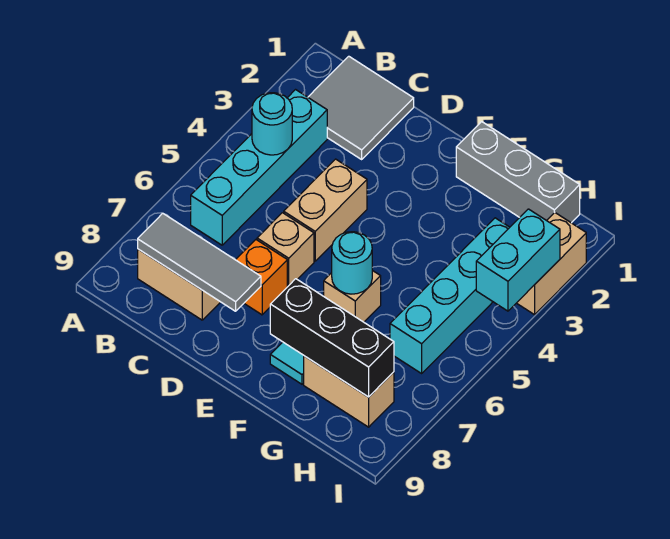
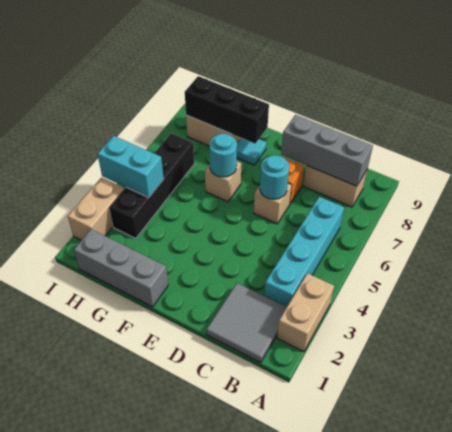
cyan 1x1 round brick [252,93,292,155] -> cyan 1x1 round brick moved to [260,155,289,199]
grey 1x3 tile [138,213,261,311] -> grey 1x3 brick [281,115,373,186]
tan 1x2 brick [284,159,367,261] -> tan 1x2 brick moved to [277,273,334,352]
cyan 1x4 brick [390,218,510,373] -> black 1x4 brick [109,133,194,238]
cyan 1x2 brick [476,209,560,311] -> cyan 1x2 brick turned to [97,136,164,198]

